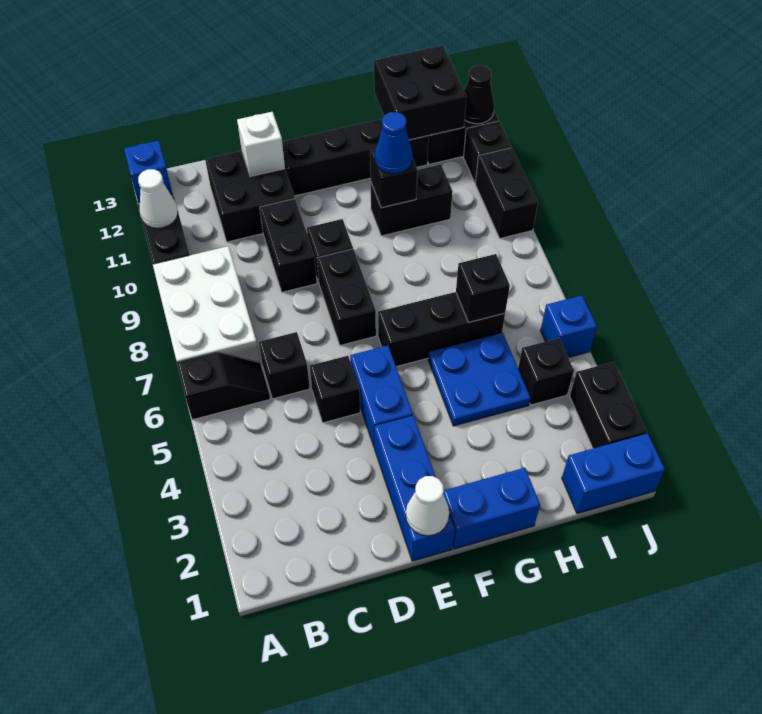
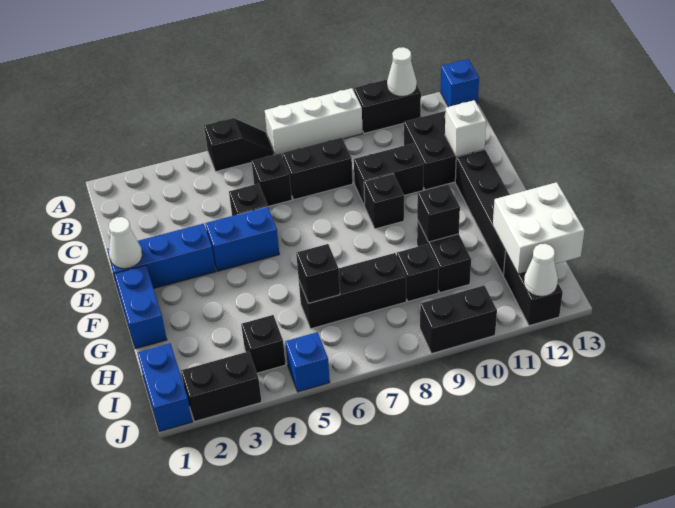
black 1x2 slope [177,352,270,420] -> black 1x2 slope turned to [204,118,274,171]
white 2x3 brick [153,246,260,363] -> white 1x3 brick [265,88,363,155]
black 1x2 brick [317,249,376,345] -> black 1x2 brick moved to [283,138,353,200]
black 1x3 brick [378,292,505,367] -> black 1x3 brick turned to [299,253,406,329]
blue 2x2 plate [428,333,531,426] -> none
blue 1x1 cone [375,112,413,174] -> none
black 2x2 brick [374,45,467,140] -> white 2x2 brick [493,182,585,274]
black 1x1 brick [464,121,511,183] -> black 1x1 brick moved to [397,244,439,302]
black 1x1 cone [464,65,494,124] -> white 1x1 cone [524,244,558,296]

